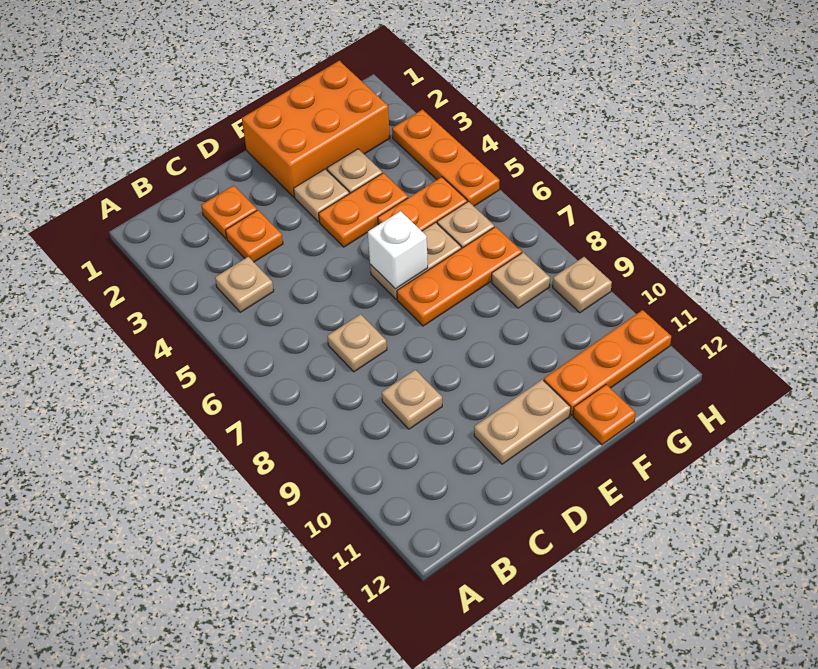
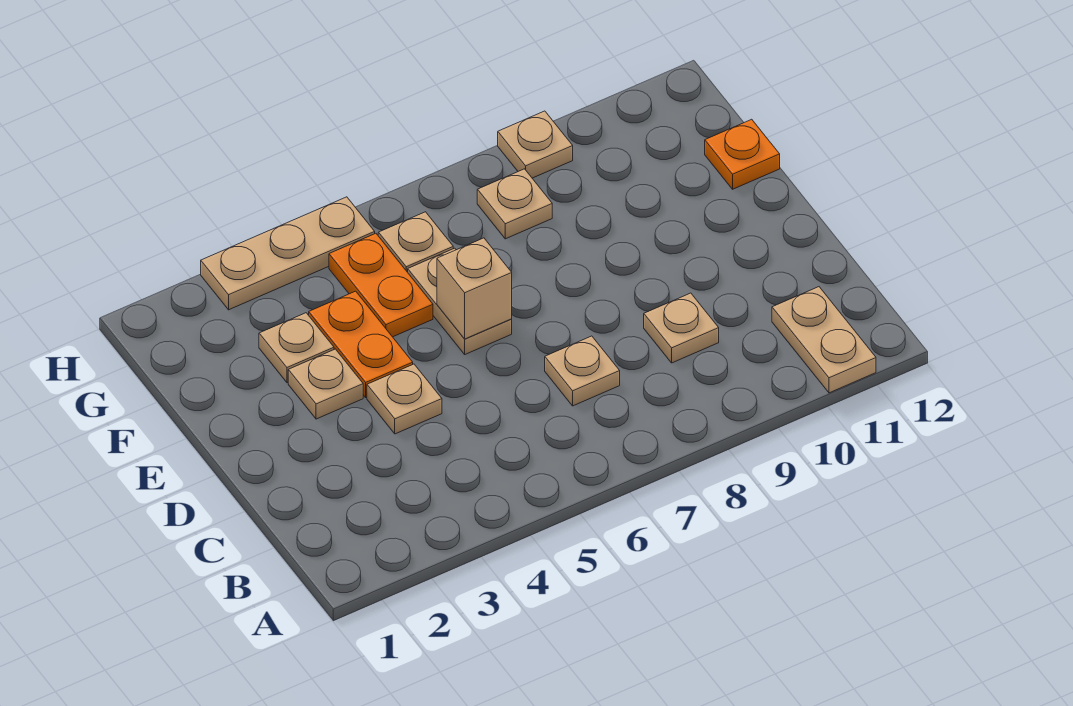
tan 1x1 plate [215,257,274,312] -> tan 1x1 plate moved to [367,364,442,434]
orange 1x1 plate [201,185,257,239] -> none
orange 1x1 plate [225,210,283,262] -> none
tan 1x2 plate [474,380,571,464] -> tan 1x2 plate moved to [772,287,876,393]
orange 2x3 brick [242,61,390,197] -> none
white 1x1 brick [368,211,428,289] -> tan 1x1 brick [437,238,512,339]
orange 1x3 plate [397,227,522,326] -> none
orange 1x3 plate [544,310,671,415] -> none
orange 1x3 plate [392,110,500,206] -> tan 1x3 plate [201,197,375,310]

